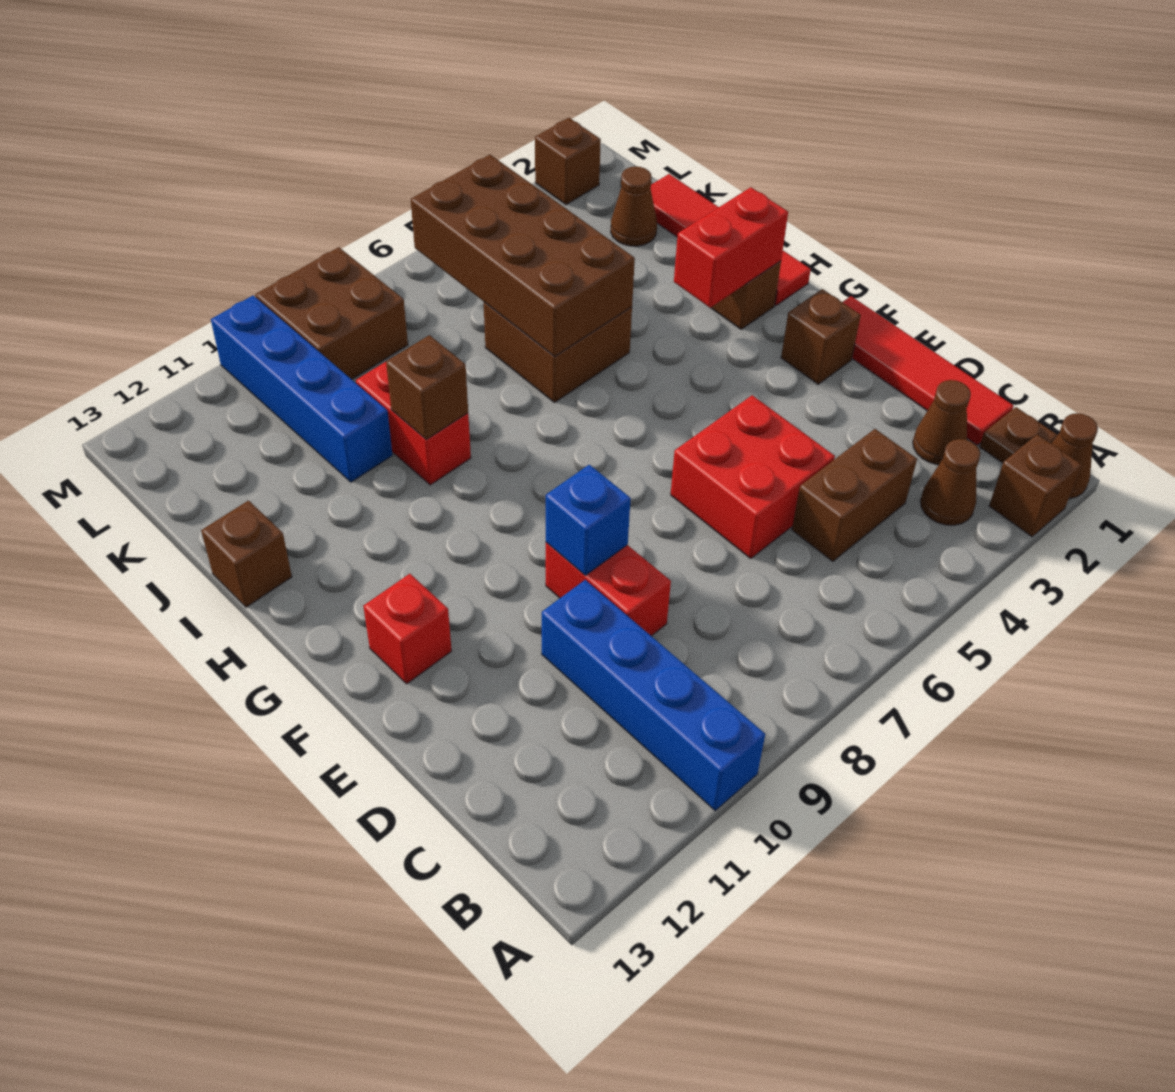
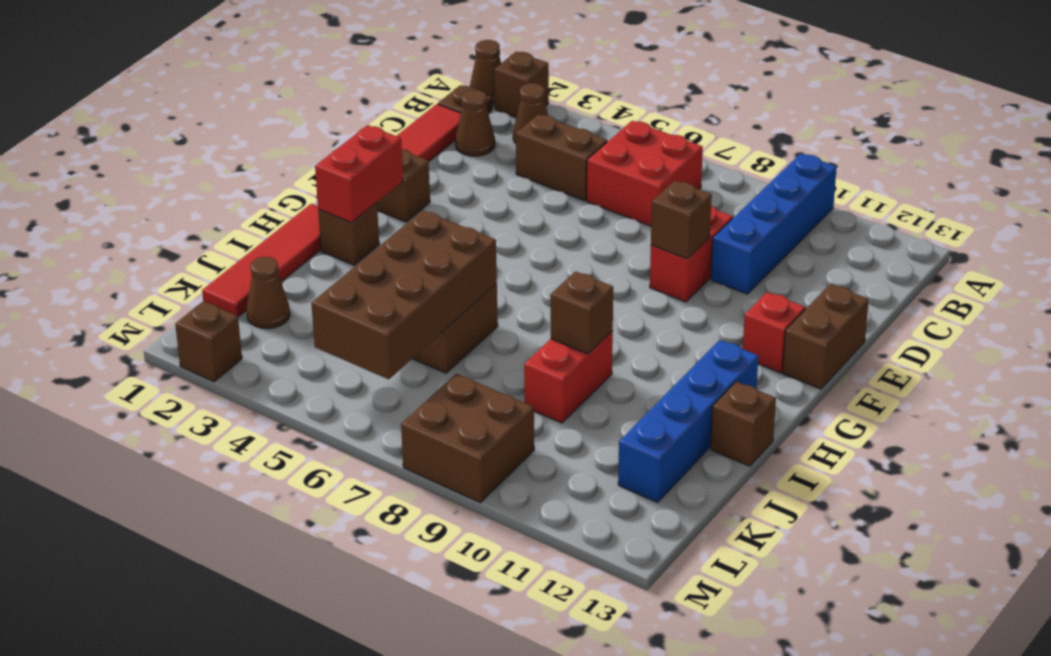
red 2x2 brick [671,395,835,558] -> red 2x2 brick moved to [587,121,703,226]
blue 1x1 brick [546,465,631,576] -> brown 1x1 brick [651,181,712,259]
none -> brown 1x2 brick [783,284,869,389]
red 1x2 brick [674,187,788,308] -> red 1x2 brick turned to [315,125,403,223]
blue 1x4 brick [211,296,393,482] -> blue 1x4 brick moved to [618,340,758,502]

